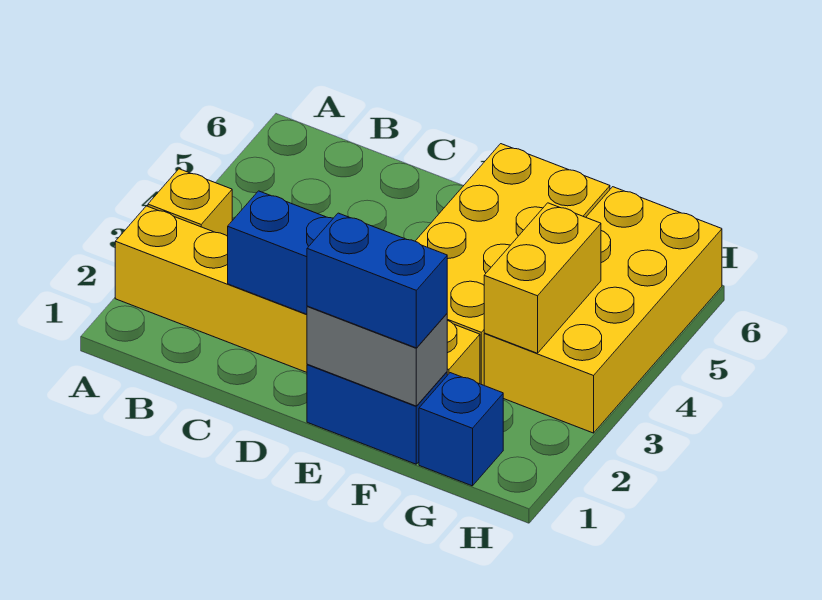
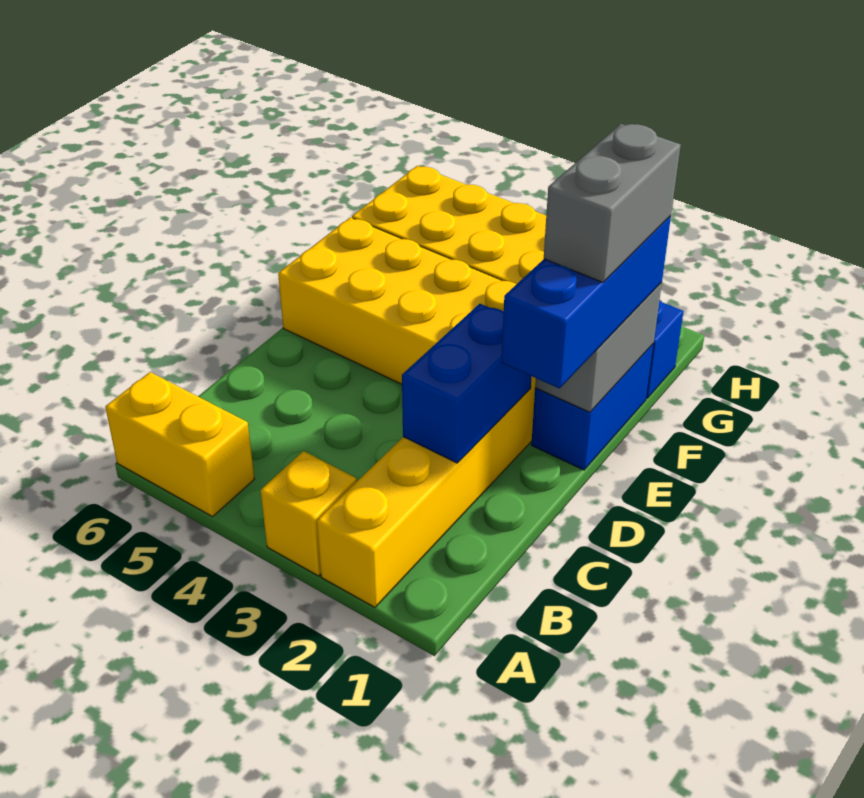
blue 1x2 brick [307,213,447,348] -> blue 1x3 brick [501,216,671,388]
none -> grey 1x2 brick [544,124,681,282]
yellow 1x2 brick [484,203,601,353] -> yellow 1x2 brick moved to [105,372,254,517]

